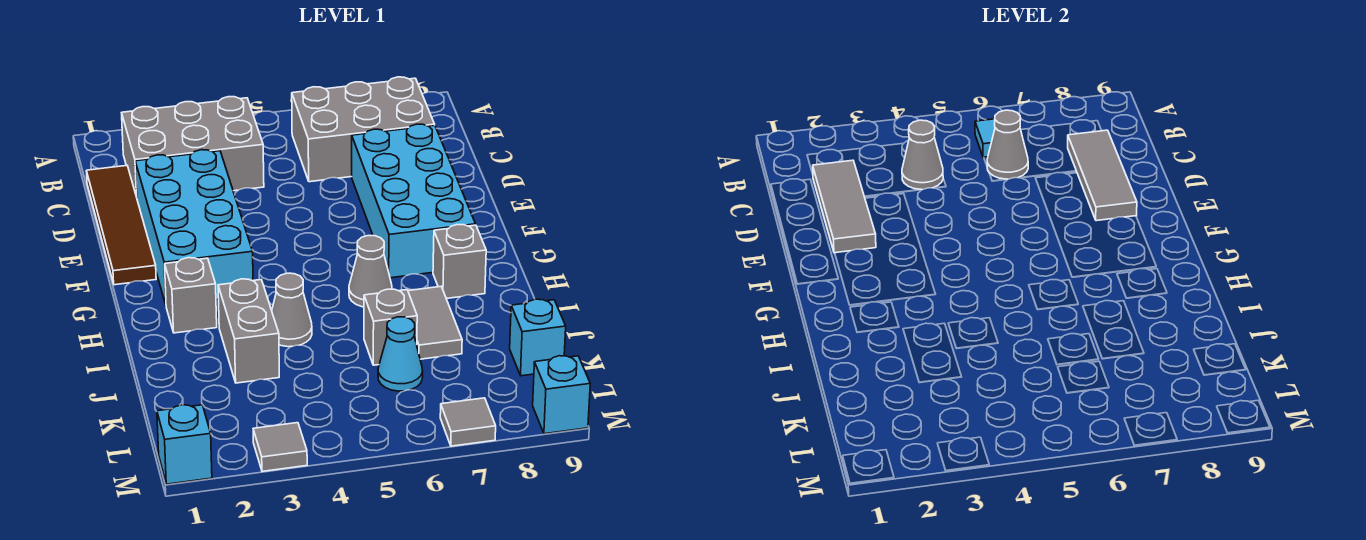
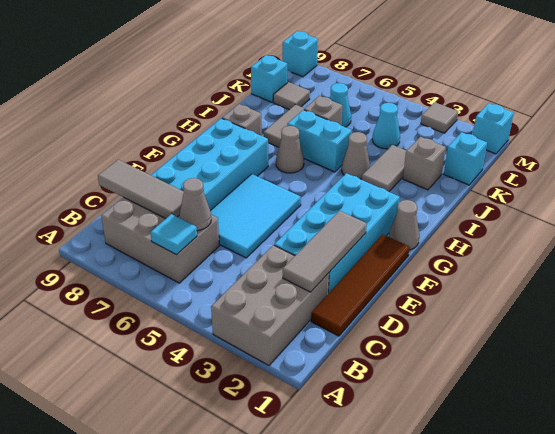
grey 2x3 brick [122,97,264,197] -> grey 2x3 brick turned to [211,245,329,365]
grey 1x1 cone [902,120,943,190] -> grey 1x1 cone moved to [389,200,419,250]
grey 1x3 tile [1068,130,1137,221] -> grey 1x3 tile turned to [98,160,184,219]
none -> cyan 2x3 tile [211,174,301,258]
grey 1x1 brick [165,258,217,333] -> grey 1x1 brick moved to [403,137,446,190]
grey 1x2 brick [218,279,279,383] -> grey 1x2 tile [362,145,407,192]
none -> cyan 1x2 brick [287,110,352,172]
none -> cyan 1x1 brick [444,132,487,185]
none -> cyan 1x1 cone [372,103,400,149]
grey 1x1 tile [440,398,496,446] -> grey 1x1 tile moved to [273,82,310,110]

